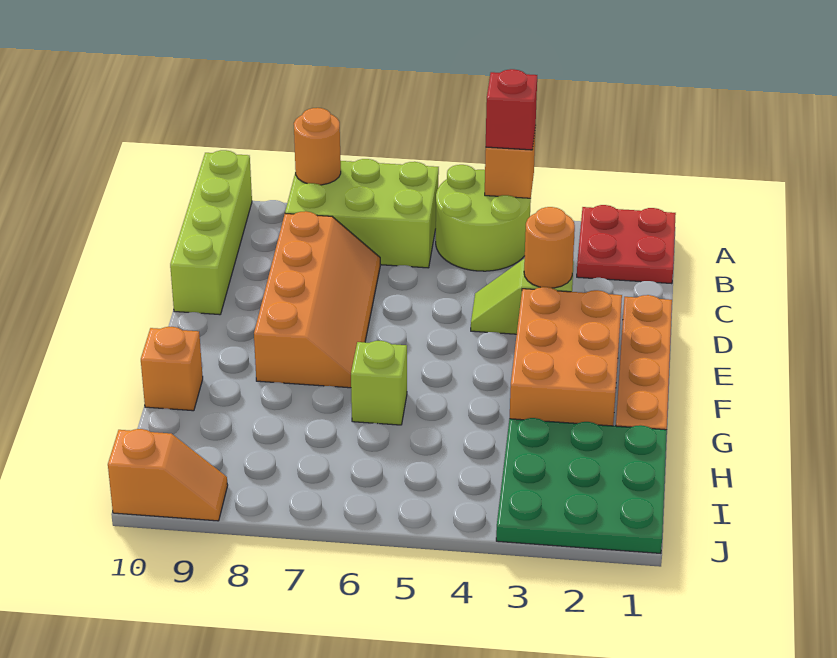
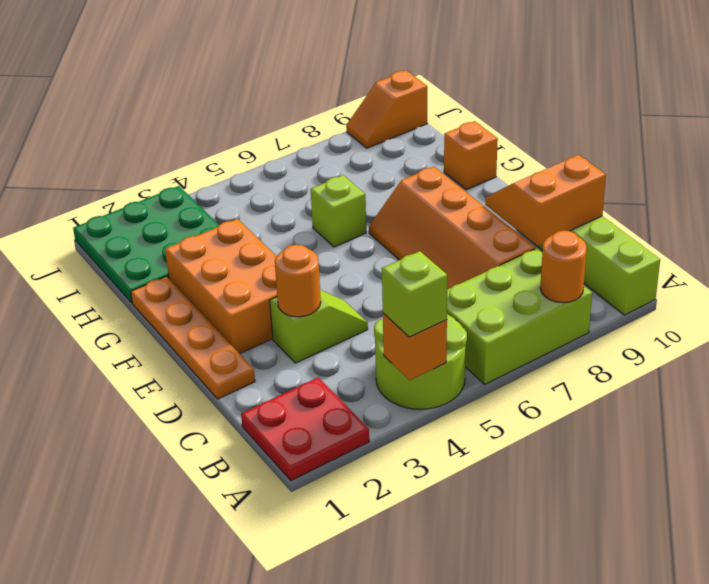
red 1x1 brick [486,69,537,150] -> lime 1x1 brick [382,251,447,337]
none -> orange 2x2 slope [485,155,606,246]

